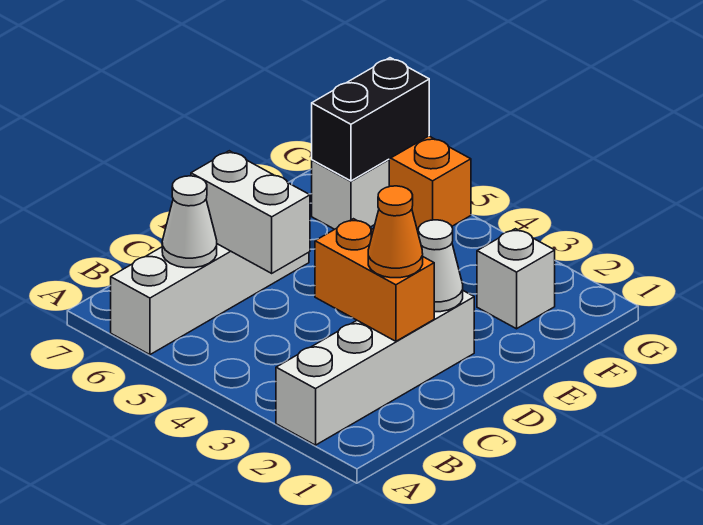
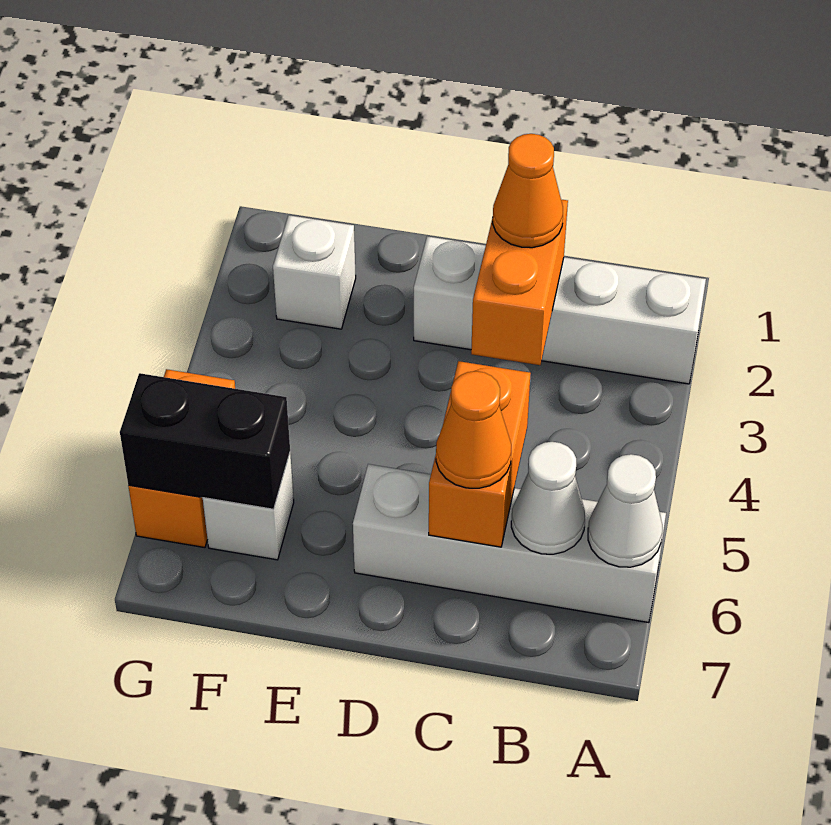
white 1x2 brick [191,151,310,273] -> orange 1x2 brick [429,361,531,547]
none -> orange 1x1 cone [436,371,511,488]
white 1x1 cone [418,220,463,312] -> white 1x1 cone moved to [588,454,662,567]

